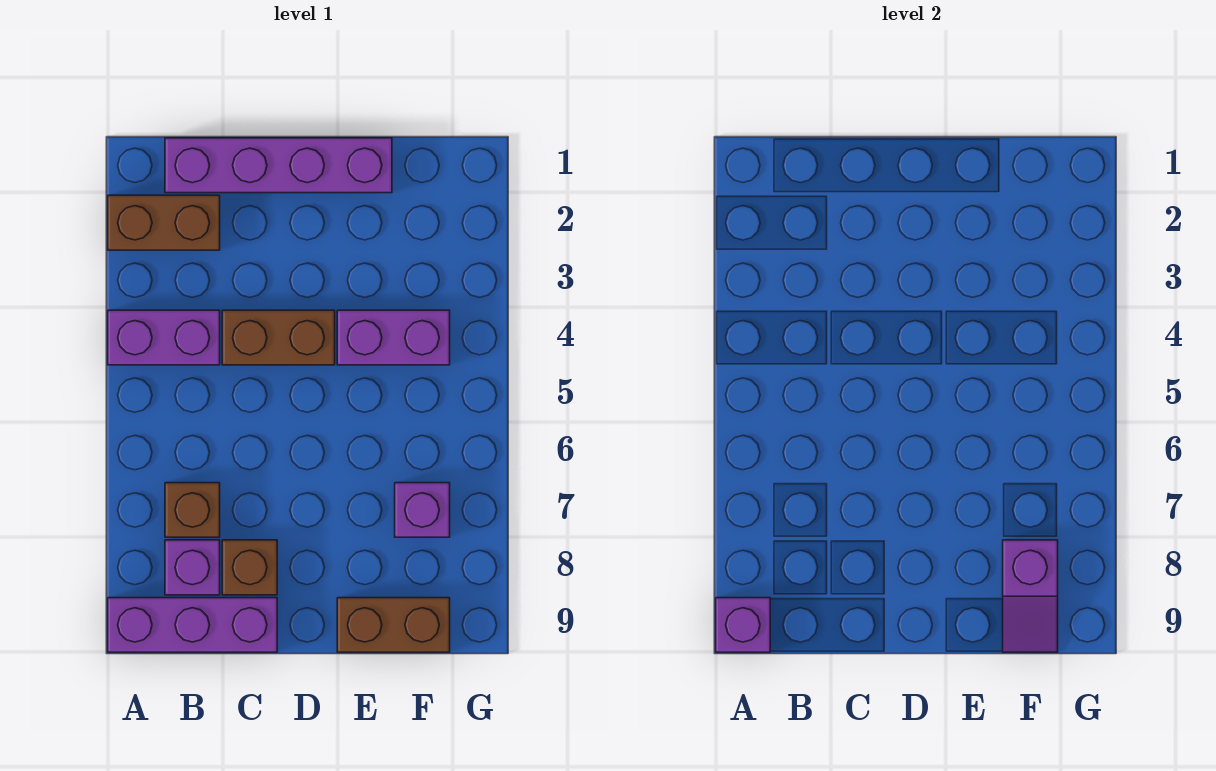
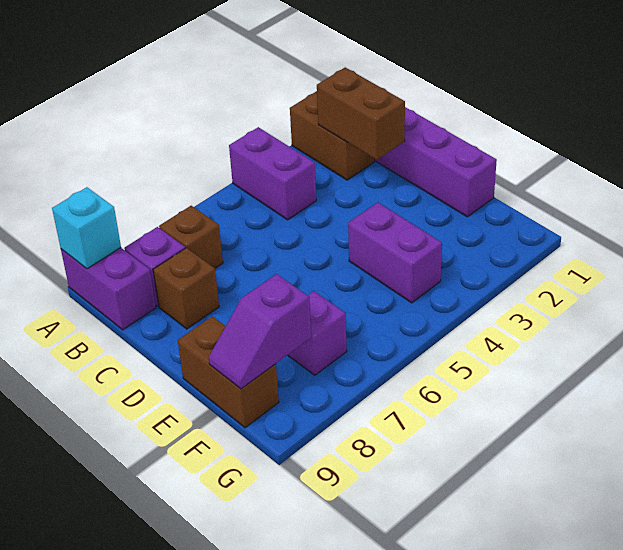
purple 1x3 brick [108,598,277,652] -> purple 1x2 brick [61,248,156,330]
purple 1x1 brick [716,598,770,652] -> cyan 1x1 brick [52,187,121,269]
brown 1x2 brick [222,310,335,365] -> brown 1x2 brick moved to [317,67,405,160]

